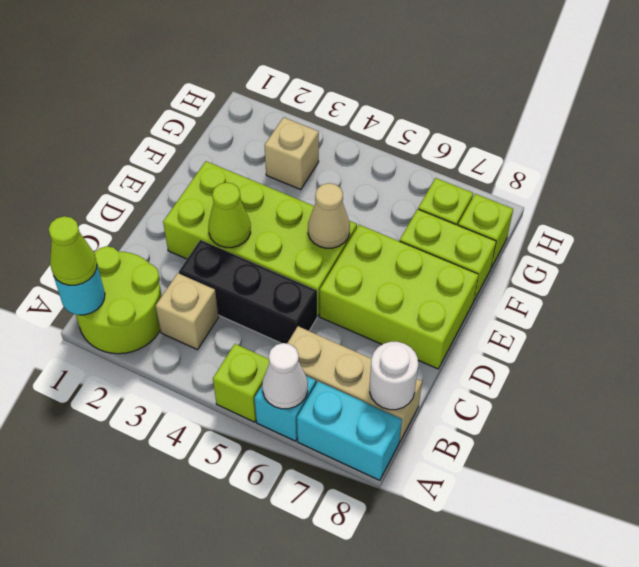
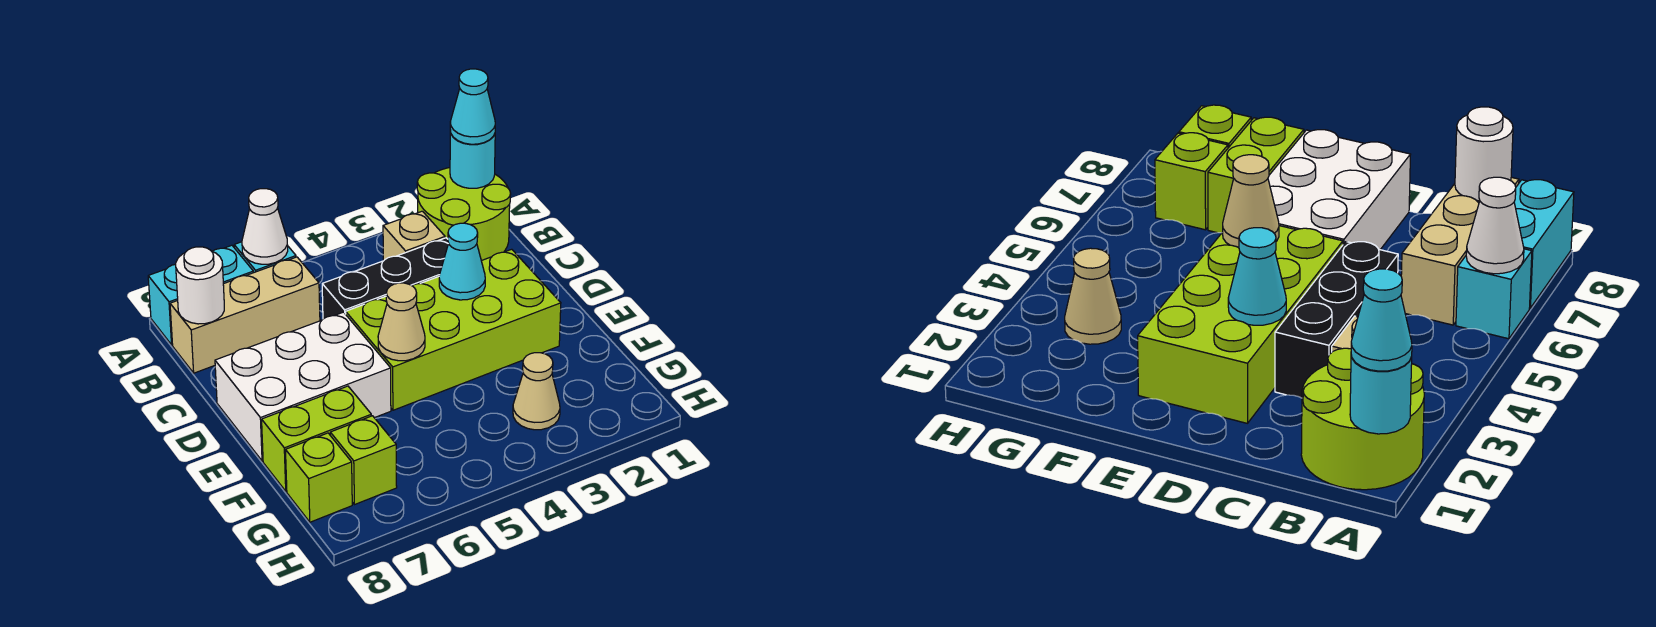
lime 1x1 cone [49,216,97,285] -> cyan 1x1 cone [450,69,495,144]
lime 1x1 brick [213,344,269,422] -> none
lime 1x1 cone [208,182,251,248] -> cyan 1x1 cone [439,223,485,300]
lime 2x3 brick [320,225,479,369] -> white 2x3 brick [215,312,391,461]
tan 1x1 brick [265,117,319,189] -> tan 1x1 cone [513,353,560,430]

